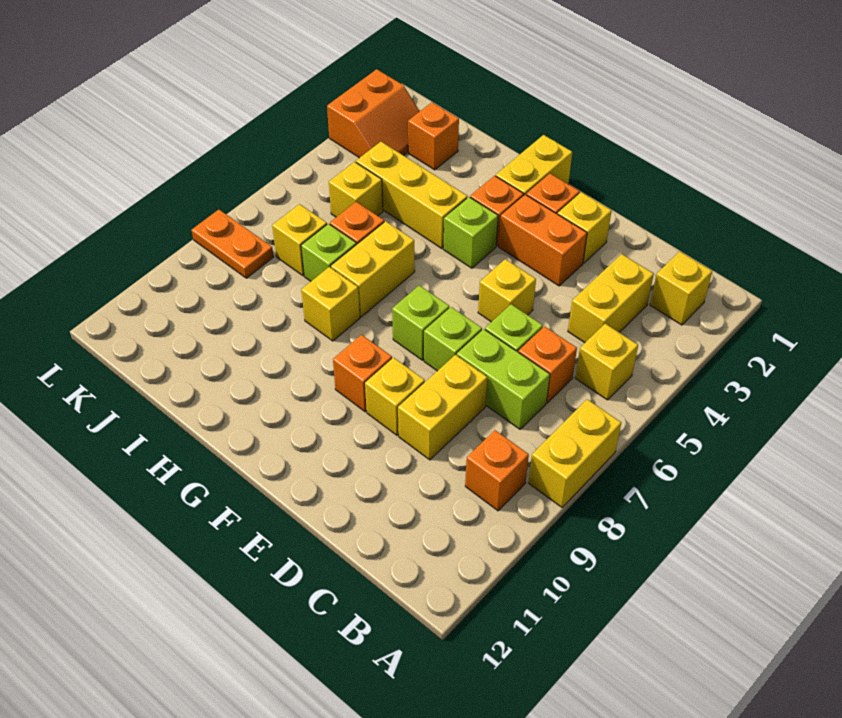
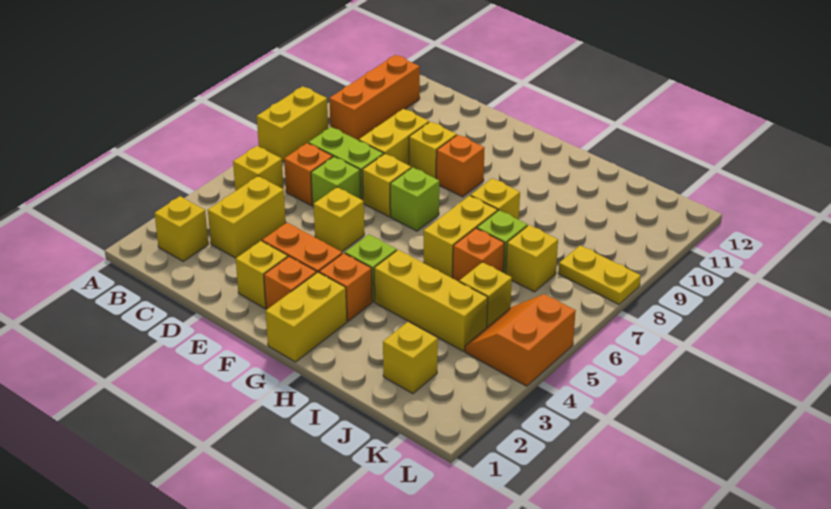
orange 1x1 brick [465,430,529,511] -> orange 1x3 brick [329,55,420,140]
lime 1x1 brick [424,307,482,371] -> yellow 1x1 brick [362,154,411,217]
orange 1x1 brick [408,103,459,170] -> yellow 1x1 brick [383,322,438,394]
orange 2x2 slope [327,69,420,158] -> orange 2x2 slope moved to [465,294,576,386]
orange 1x2 plate [192,210,274,278] -> yellow 1x2 plate [558,245,641,304]

